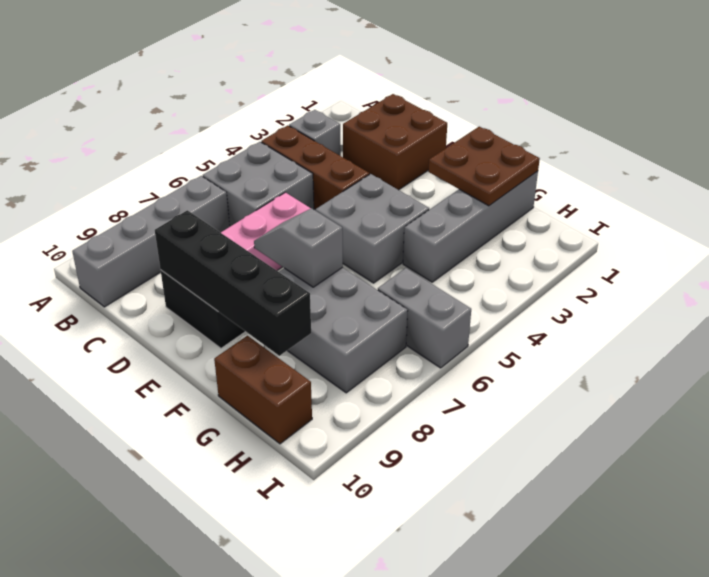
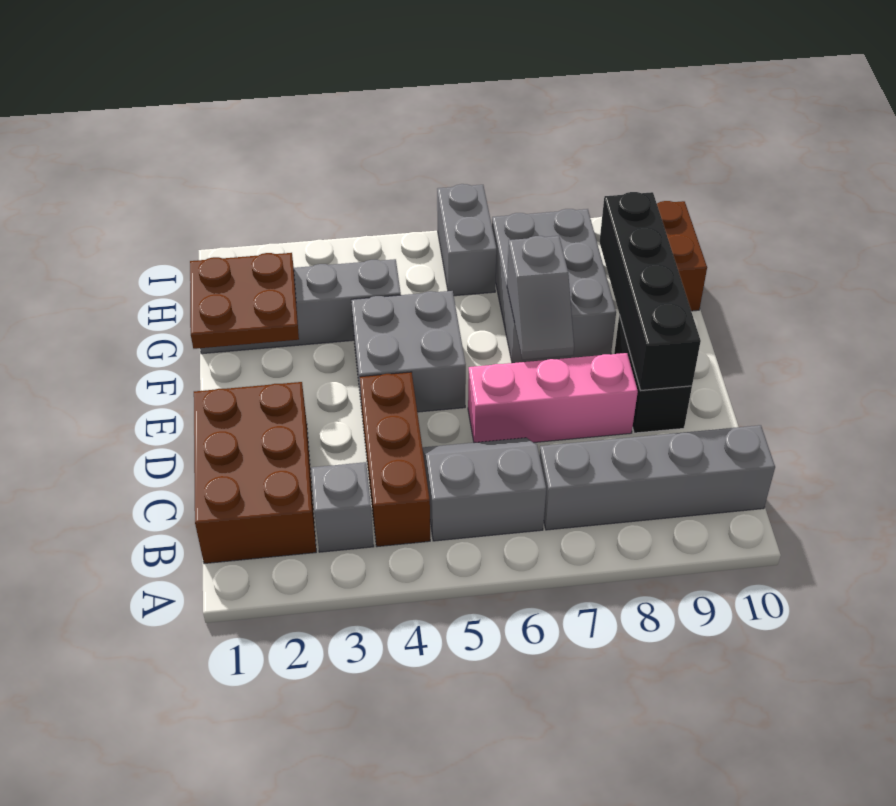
grey 2x2 brick [203,142,314,226] -> grey 2x2 slope [422,438,546,541]
brown 2x2 brick [343,94,447,190] -> brown 2x3 brick [194,382,316,564]

